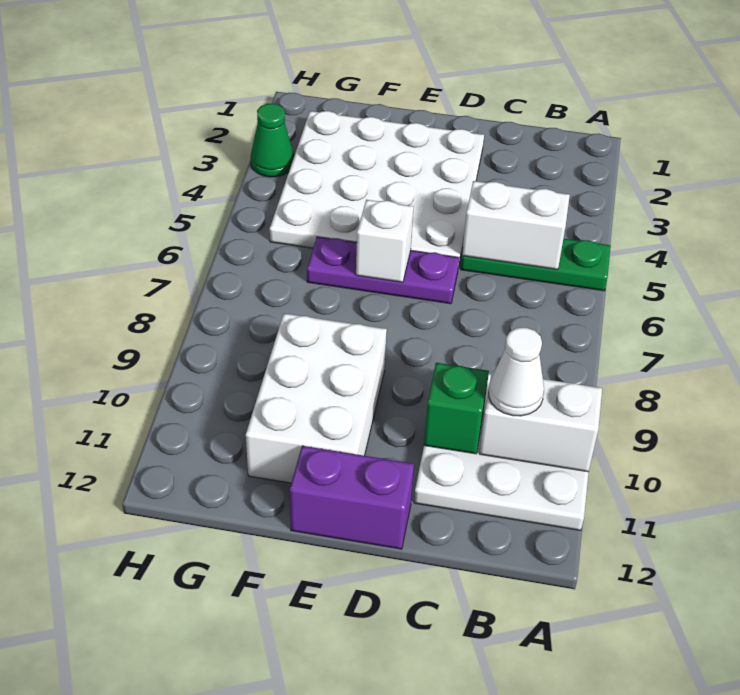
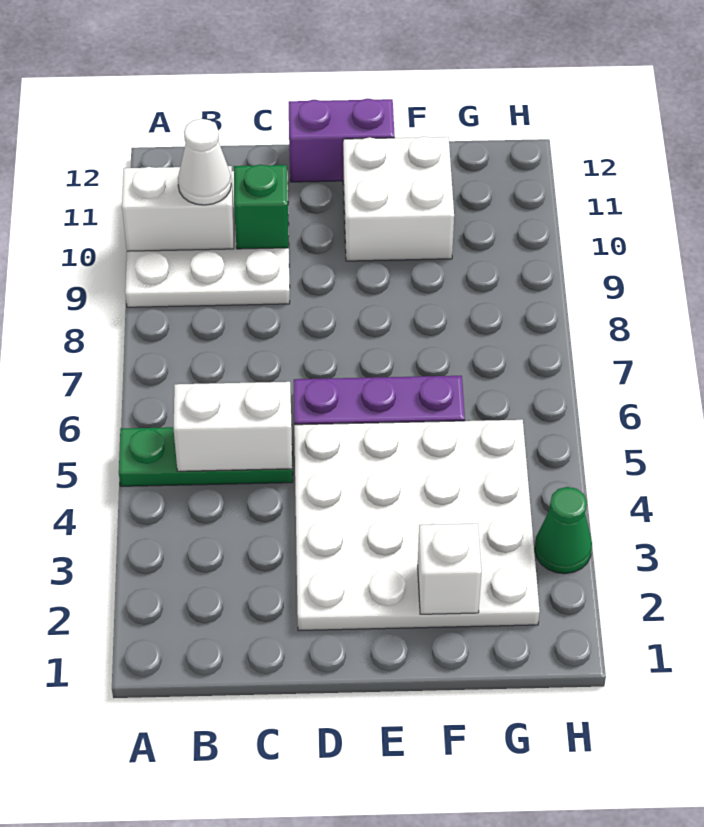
white 1x1 brick [356,200,413,282] -> white 1x1 brick moved to [418,523,481,614]
white 2x3 brick [246,313,387,483] -> white 2x2 brick [343,136,454,261]

